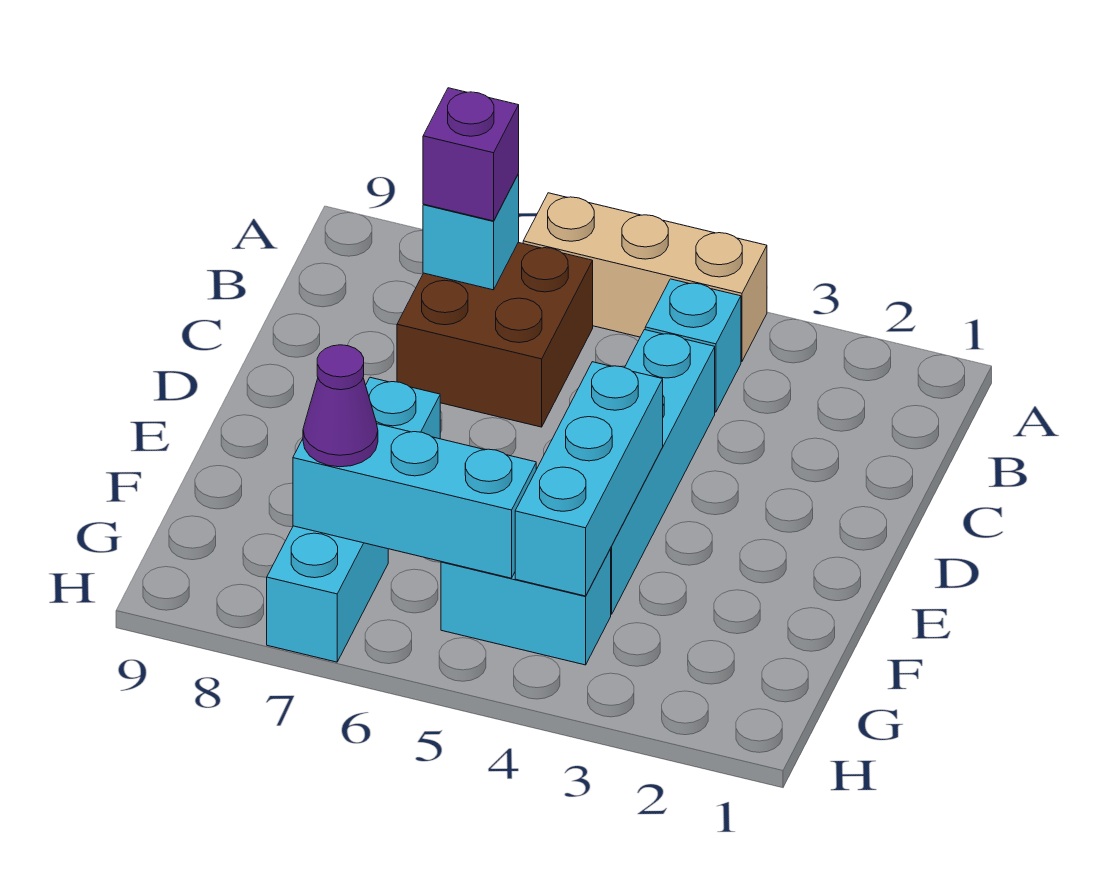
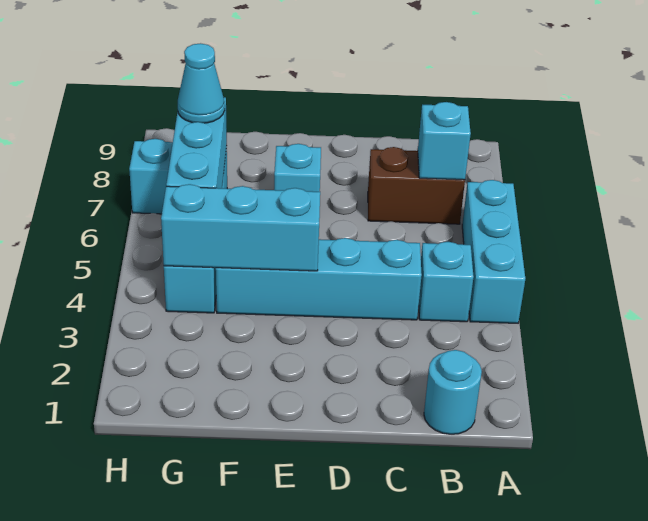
tan 1x3 brick [523,193,767,362] -> cyan 1x3 brick [462,180,525,323]
none -> cyan 1x1 round brick [424,350,482,434]
brown 2x2 brick [397,243,593,427] -> brown 1x2 brick [368,147,465,224]
purple 1x1 brick [423,88,519,221] -> none
purple 1x1 cone [303,345,378,467] -> cyan 1x1 cone [178,43,225,123]

